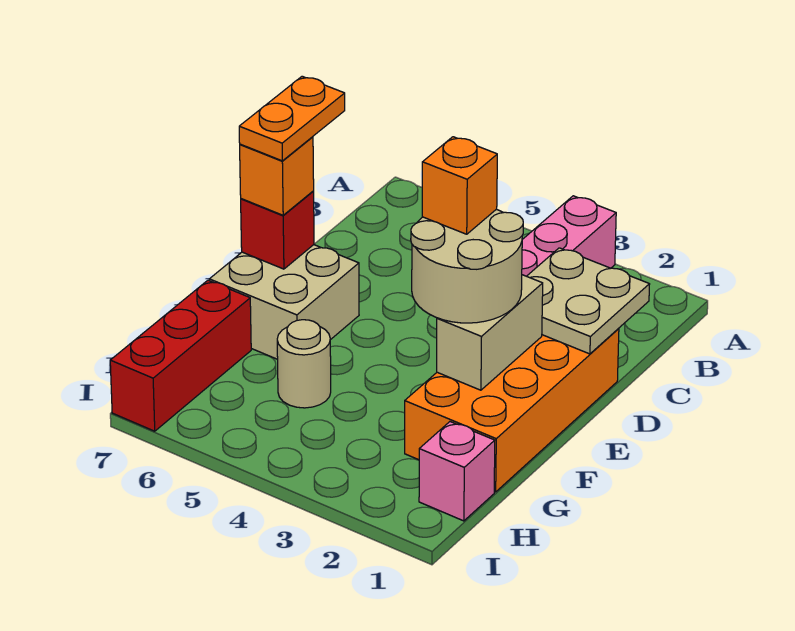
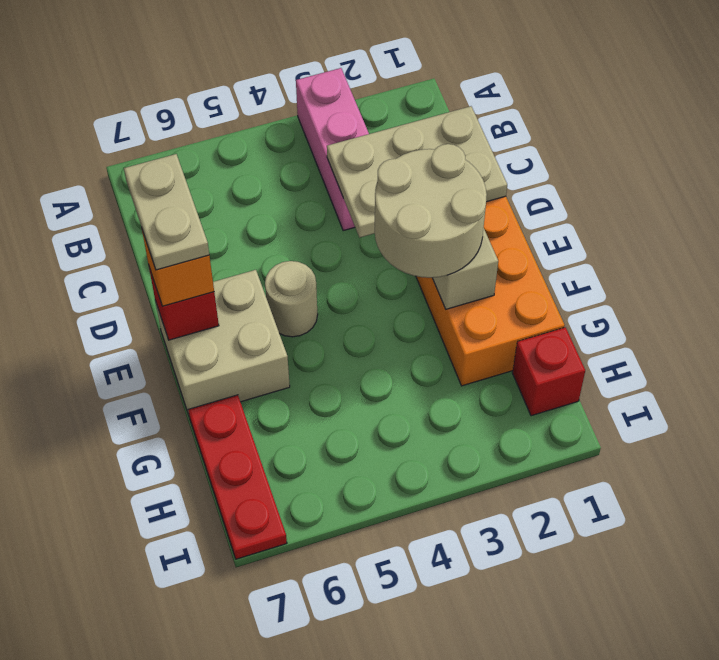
tan 2x2 plate [527,248,650,354] -> tan 2x3 plate [327,106,507,238]
orange 1x2 plate [239,76,345,161] -> tan 1x2 plate [124,154,209,270]
orange 1x1 brick [422,137,497,234] -> none
tan 1x1 round brick [277,320,331,408] -> tan 1x1 round brick moved to [265,261,318,337]
red 1x3 brick [110,280,251,431] -> red 1x3 plate [188,395,287,559]
pink 1x1 brick [419,422,495,521] -> red 1x1 brick [513,327,585,416]

